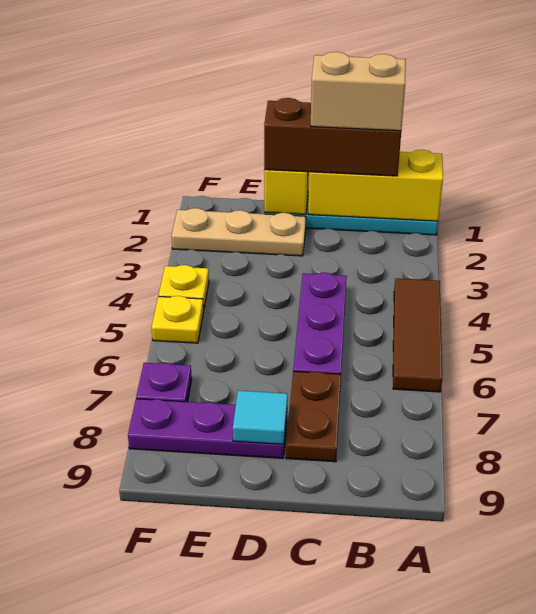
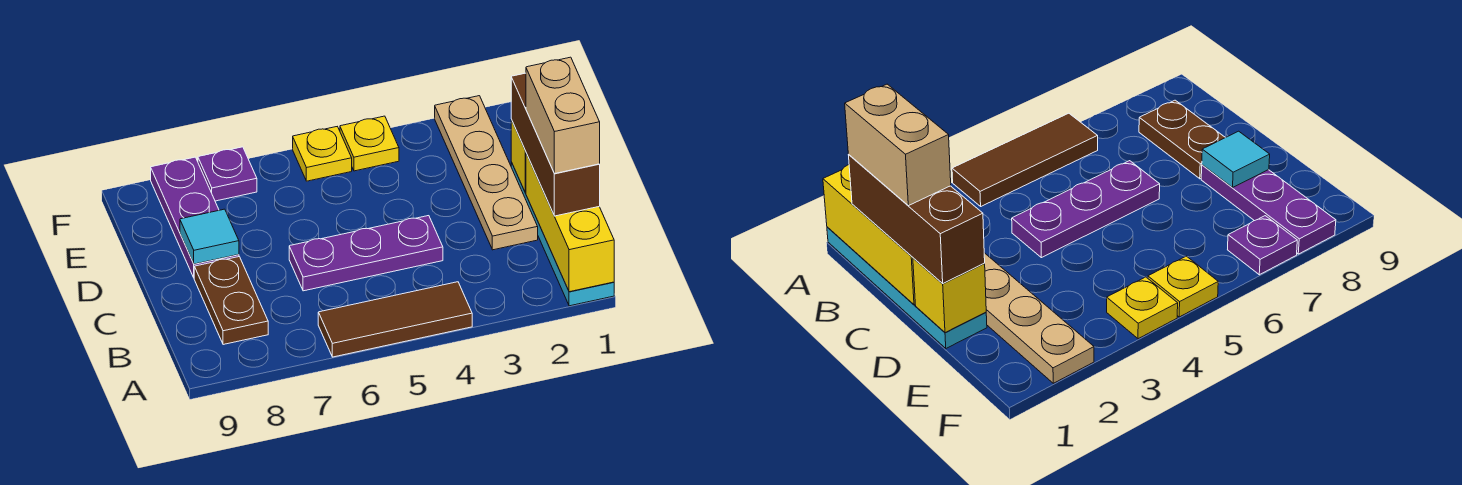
brown 1x2 plate [286,371,341,462] -> brown 1x2 plate turned to [194,257,268,345]
tan 1x3 plate [172,208,306,256] -> tan 1x4 plate [435,96,538,250]

